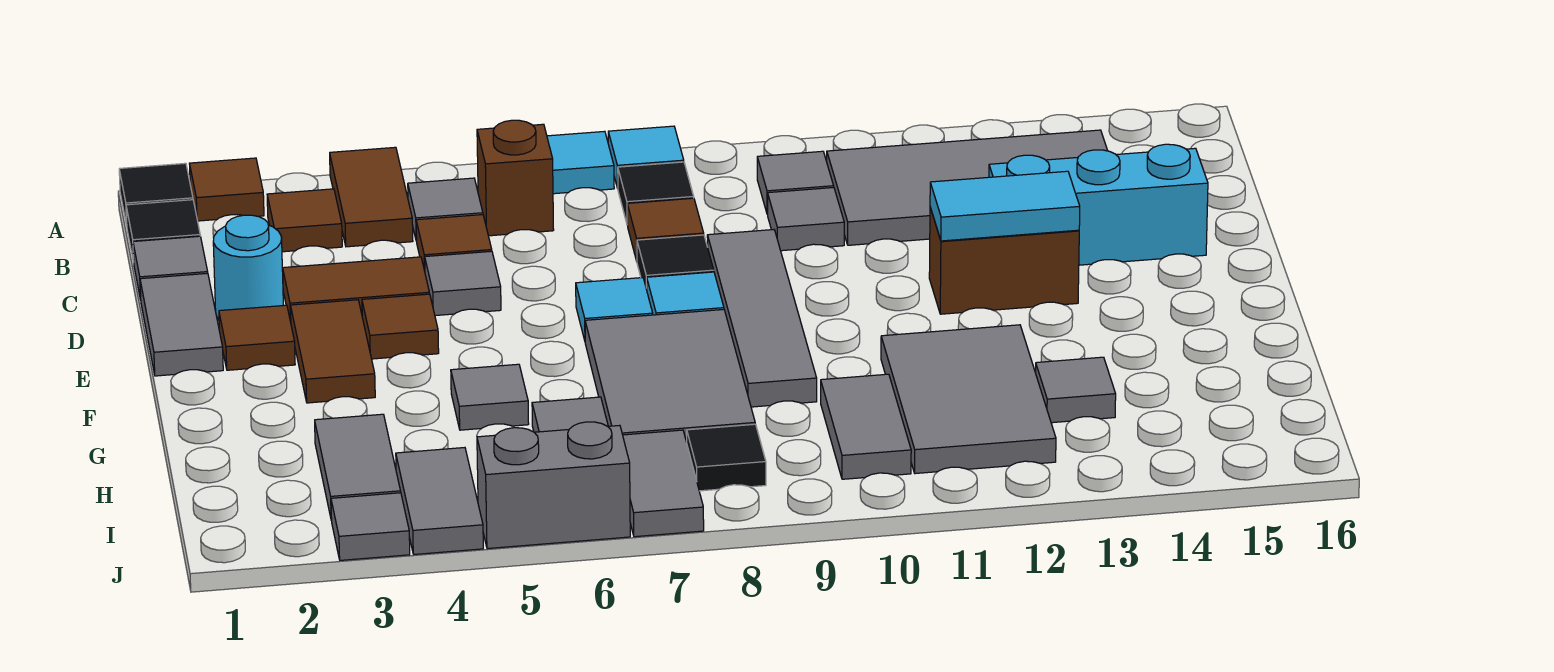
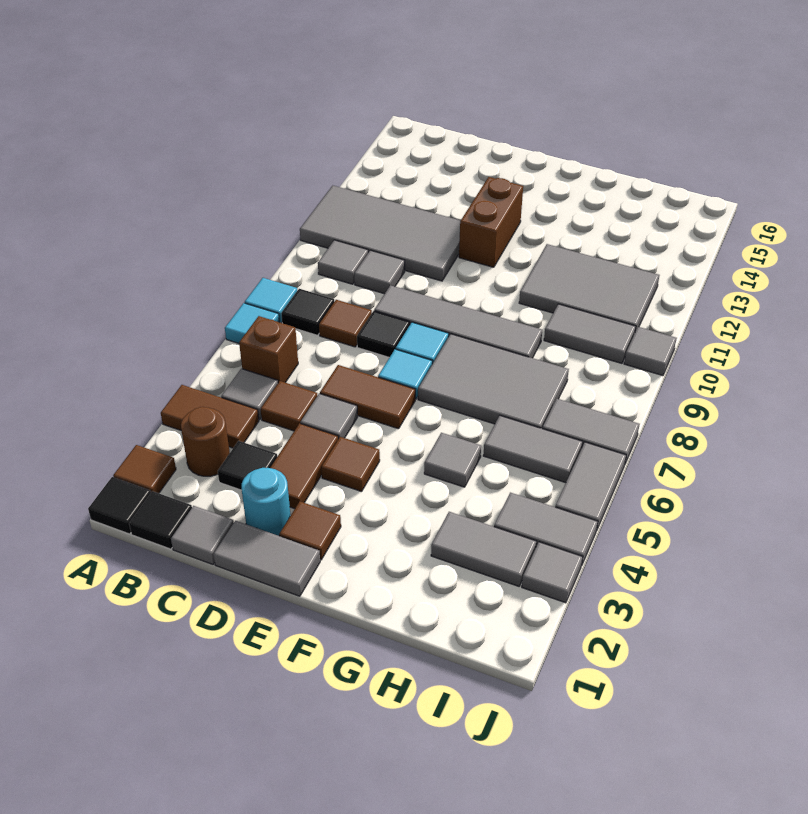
brown 1x1 tile [267,189,342,252] -> brown 1x1 round brick [181,407,230,476]
grey 2x4 tile [827,130,1108,245] -> grey 2x4 tile turned to [300,186,461,281]
cyan 1x3 brick [989,144,1208,265] -> none
brown 1x2 tile [290,300,375,403] -> brown 1x2 tile moved to [320,365,415,429]
cyan 1x2 tile [930,171,1080,241] -> none
grey 1x1 tile [1036,357,1116,423] -> grey 1x1 tile moved to [624,327,677,376]
black 1x1 tile [687,424,766,491] -> black 1x1 tile moved to [218,441,277,490]
grey 1x2 brick [477,422,630,549] -> grey 1x2 tile [555,442,626,531]

